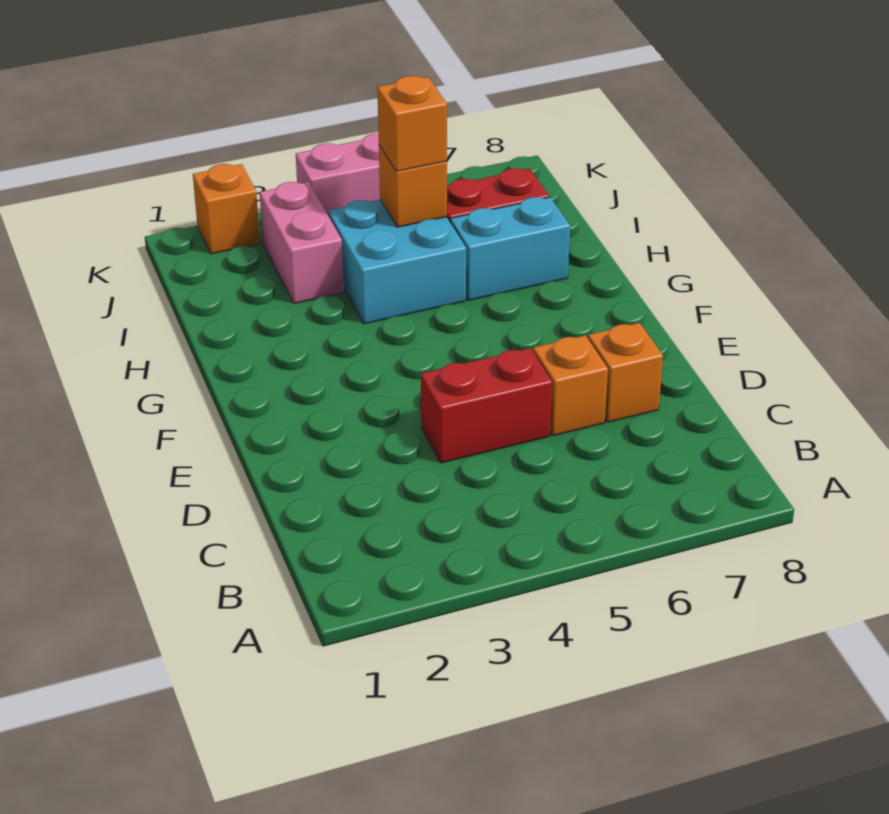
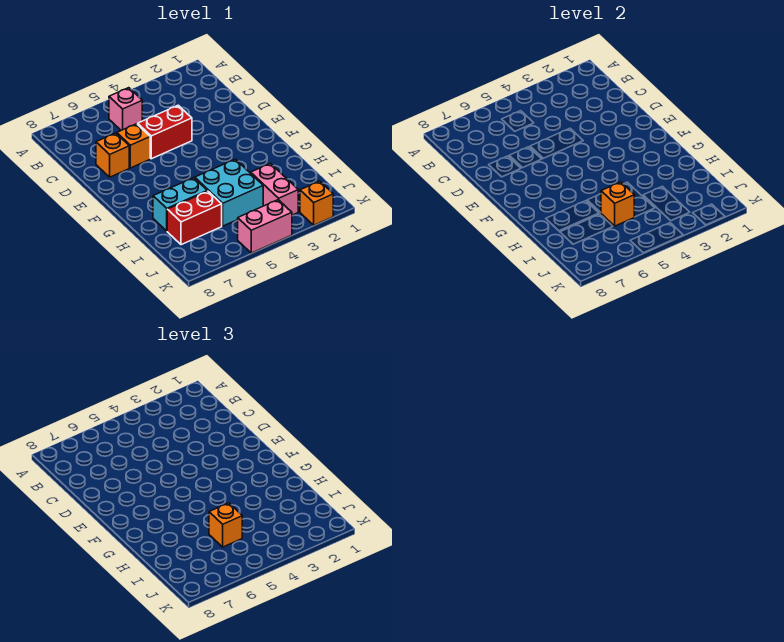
none -> pink 1x1 brick [109,88,142,130]

